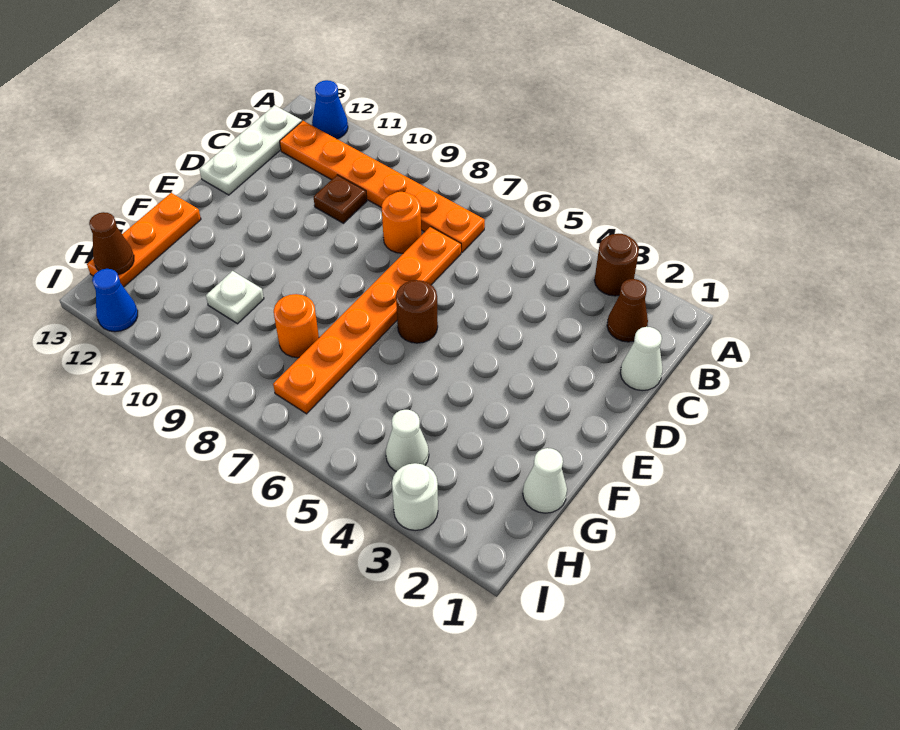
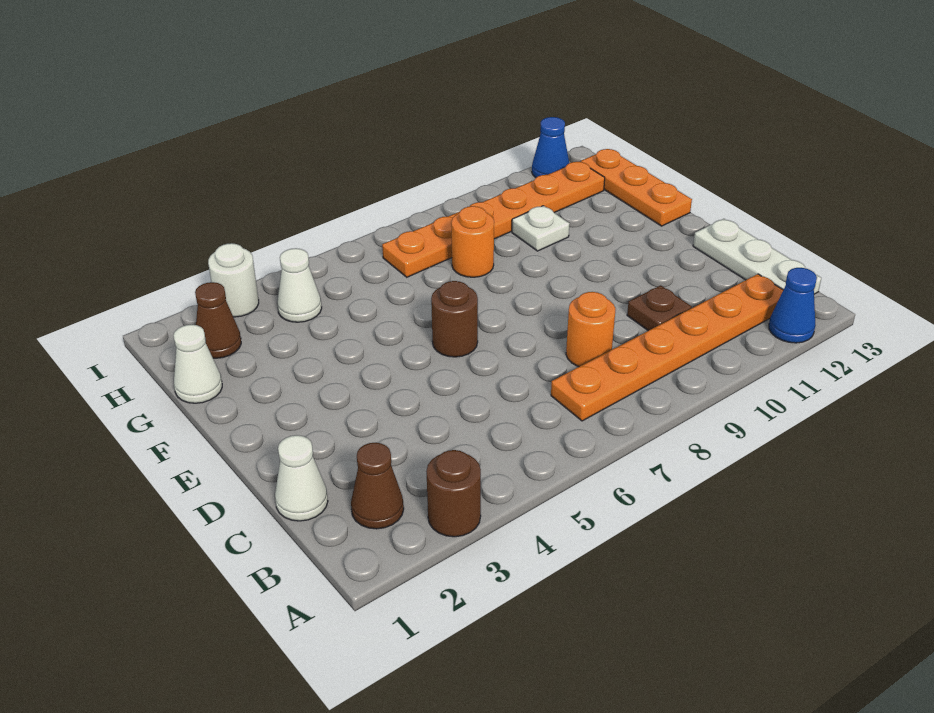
orange 1x6 plate [273,227,461,414] -> orange 1x6 plate turned to [382,161,605,277]
brown 1x1 cone [89,212,134,275] -> brown 1x1 cone moved to [195,282,241,358]

